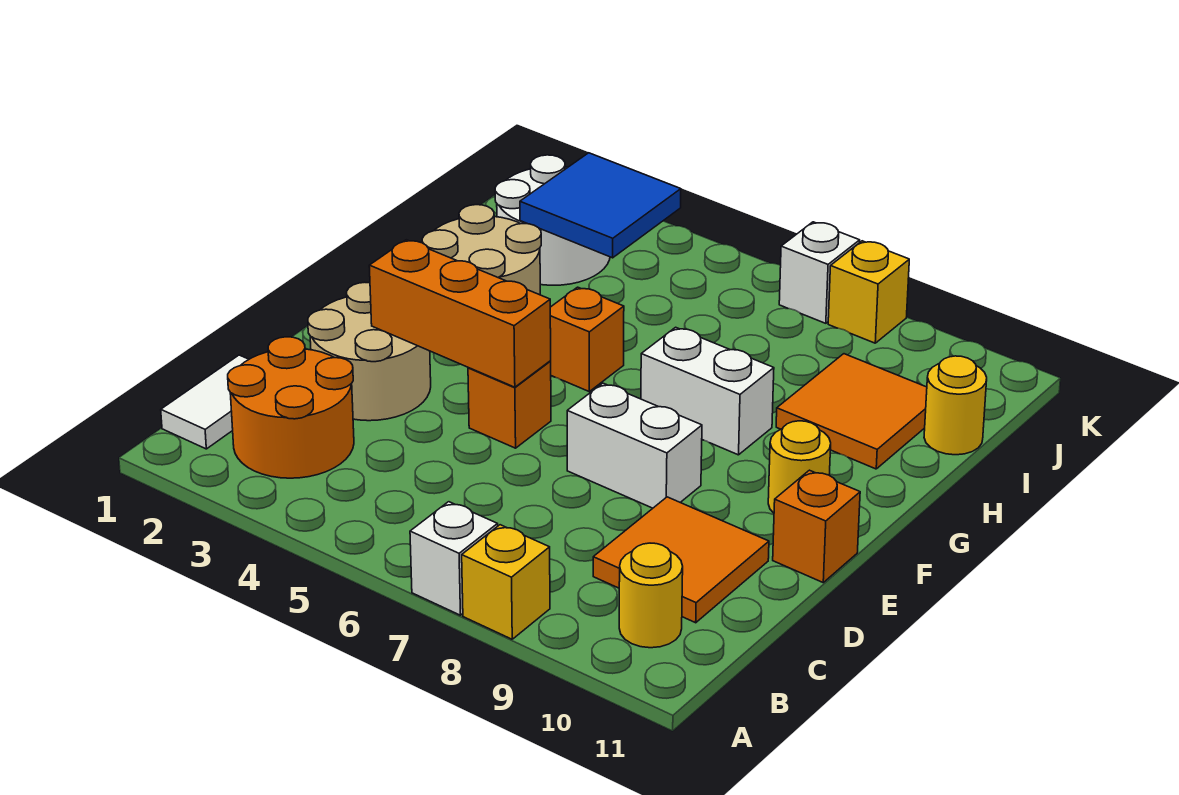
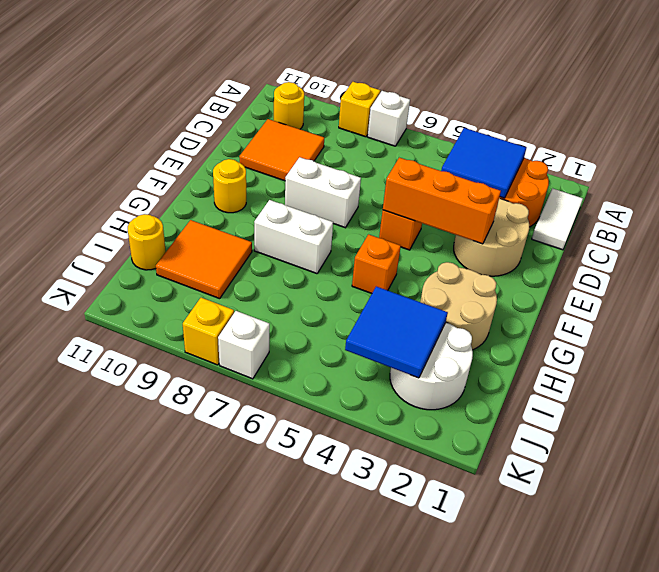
none -> blue 2x2 tile [441,128,526,198]
orange 1x1 brick [773,470,860,582] -> none

